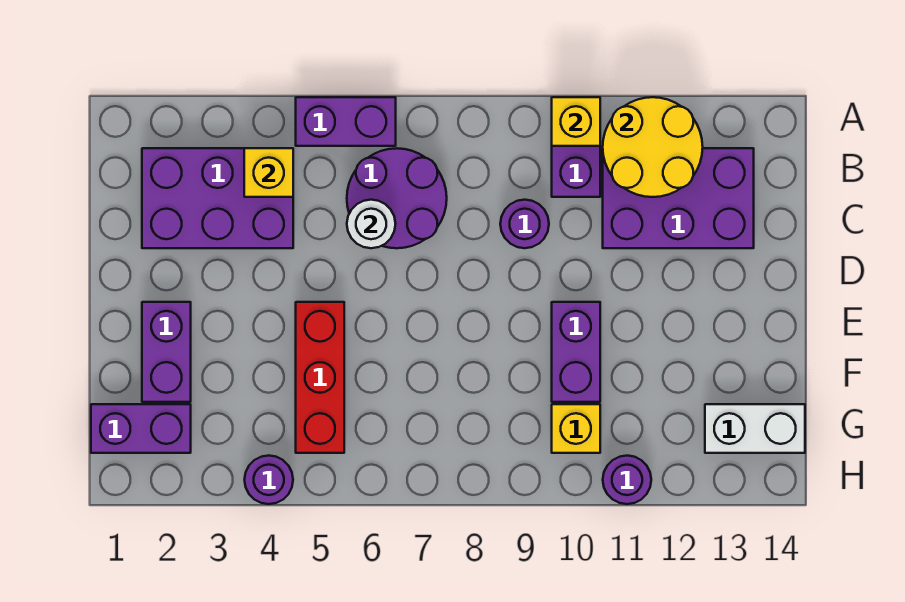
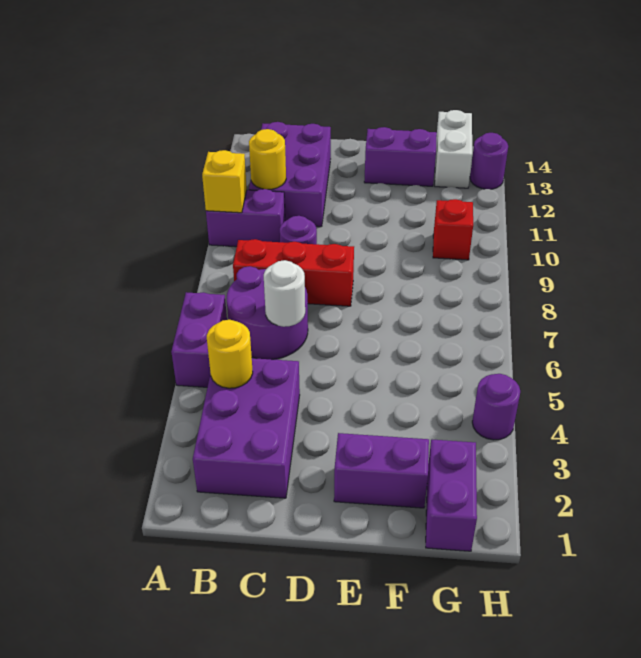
yellow 2x2 round brick [603,97,703,197] -> yellow 1x1 round brick [249,129,286,189]
yellow 1x1 brick [244,148,293,197] -> yellow 1x1 round brick [207,320,253,388]
red 1x3 brick [296,302,344,453] -> red 1x3 brick moved to [233,239,354,306]
purple 1x2 brick [552,302,600,402] -> purple 1x2 brick moved to [364,127,437,186]
yellow 1x1 brick [552,404,600,453] -> red 1x1 brick [433,199,473,260]
purple 1x1 round brick [603,456,651,504] -> purple 1x1 round brick moved to [470,133,508,189]

